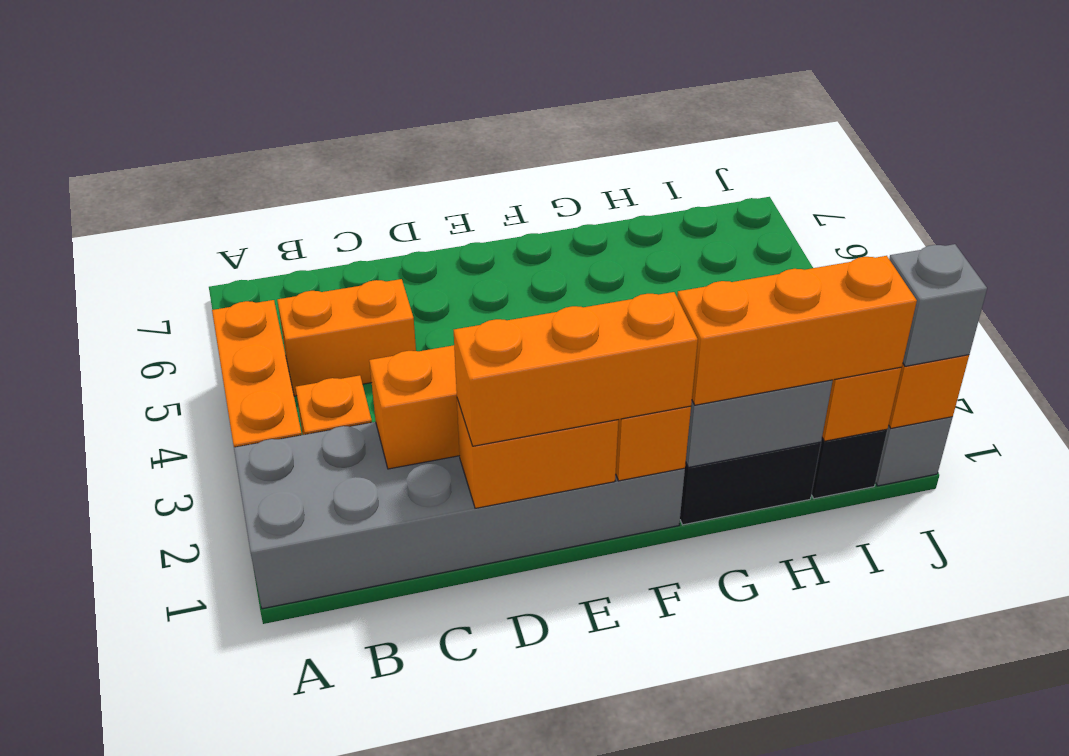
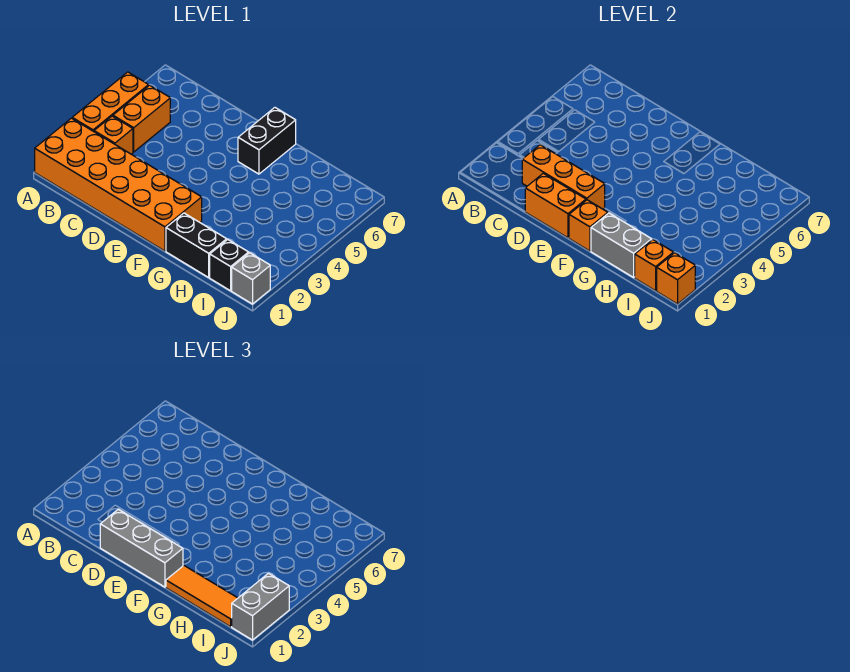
grey 2x6 brick [234,422,685,609] -> orange 2x6 brick [35,118,202,251]
orange 1x2 brick [277,279,416,396] -> orange 1x2 brick turned to [113,85,170,152]
orange 1x3 brick [453,292,698,446] -> grey 1x3 brick [100,509,183,587]
none -> black 1x2 brick [238,108,296,174]
orange 1x3 brick [677,256,917,405] -> orange 1x3 tile [166,566,238,627]
grey 1x1 brick [889,244,987,366] -> grey 1x2 brick [232,573,289,640]

